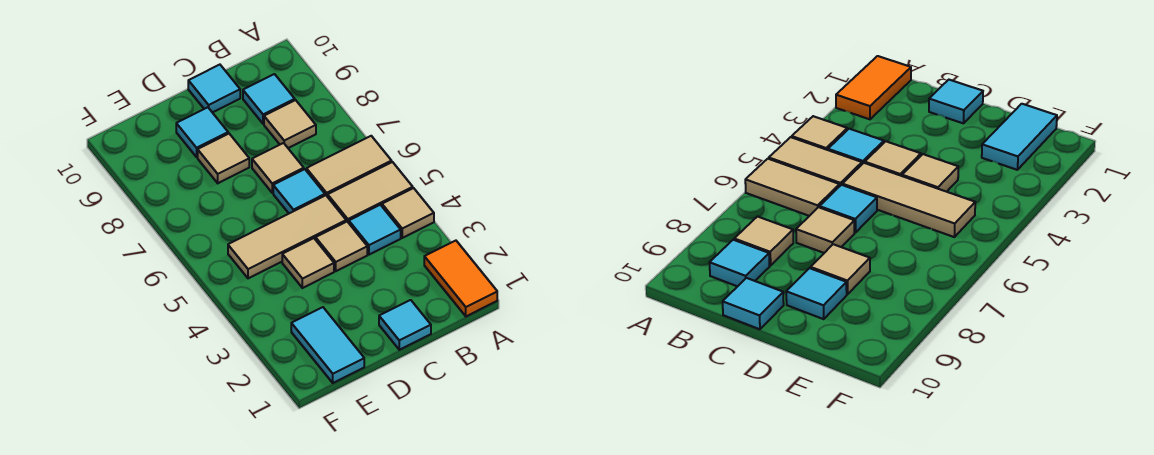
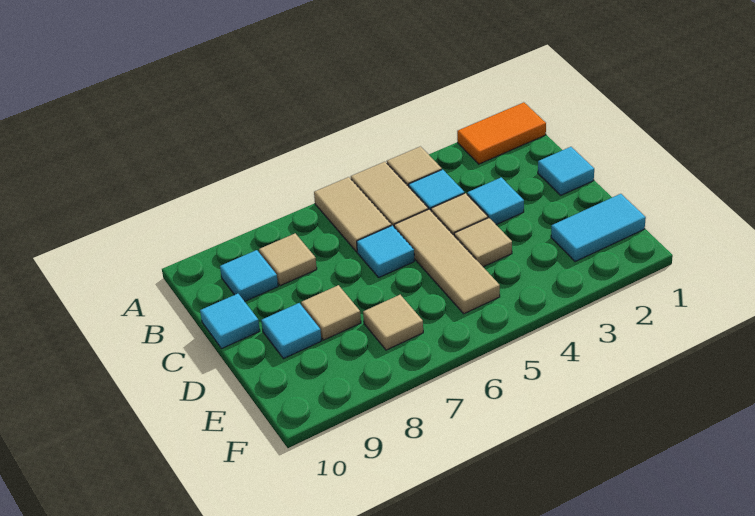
none -> cyan 1x1 tile [467,177,524,225]
tan 1x1 tile [252,143,304,193] -> tan 1x1 tile moved to [363,295,423,350]

